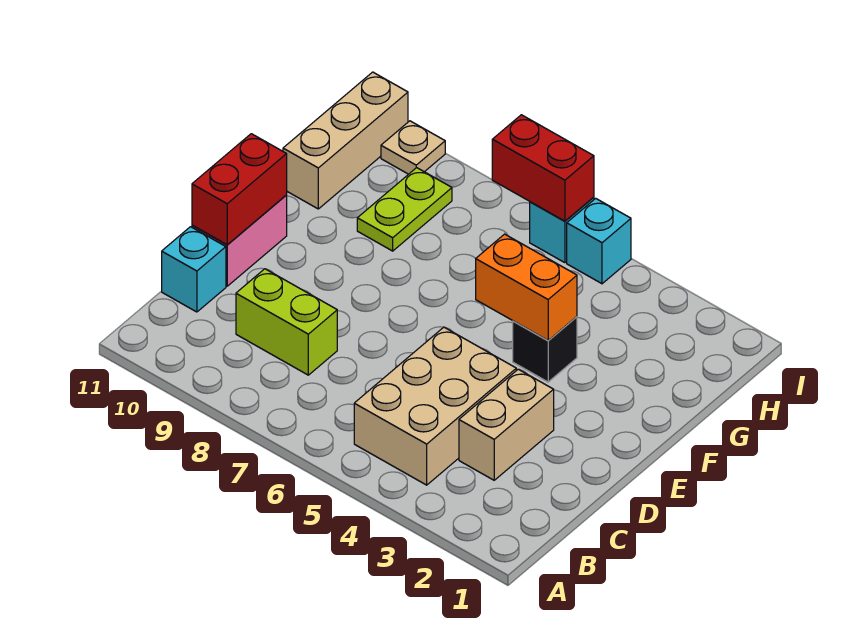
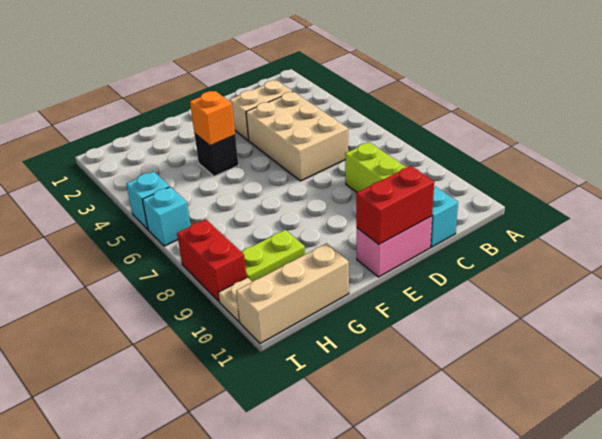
tan 2x3 brick [354,327,516,485] -> tan 2x3 brick turned to [246,92,348,181]
orange 1x2 brick [476,234,577,341] -> orange 1x1 brick [190,91,235,146]
red 1x2 brick [492,115,594,221] -> red 1x2 brick moved to [177,219,247,301]

